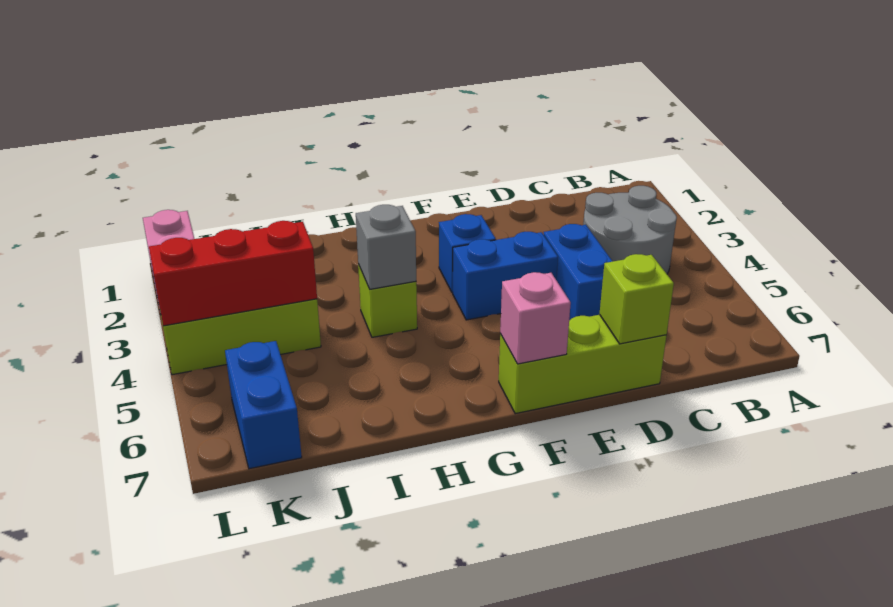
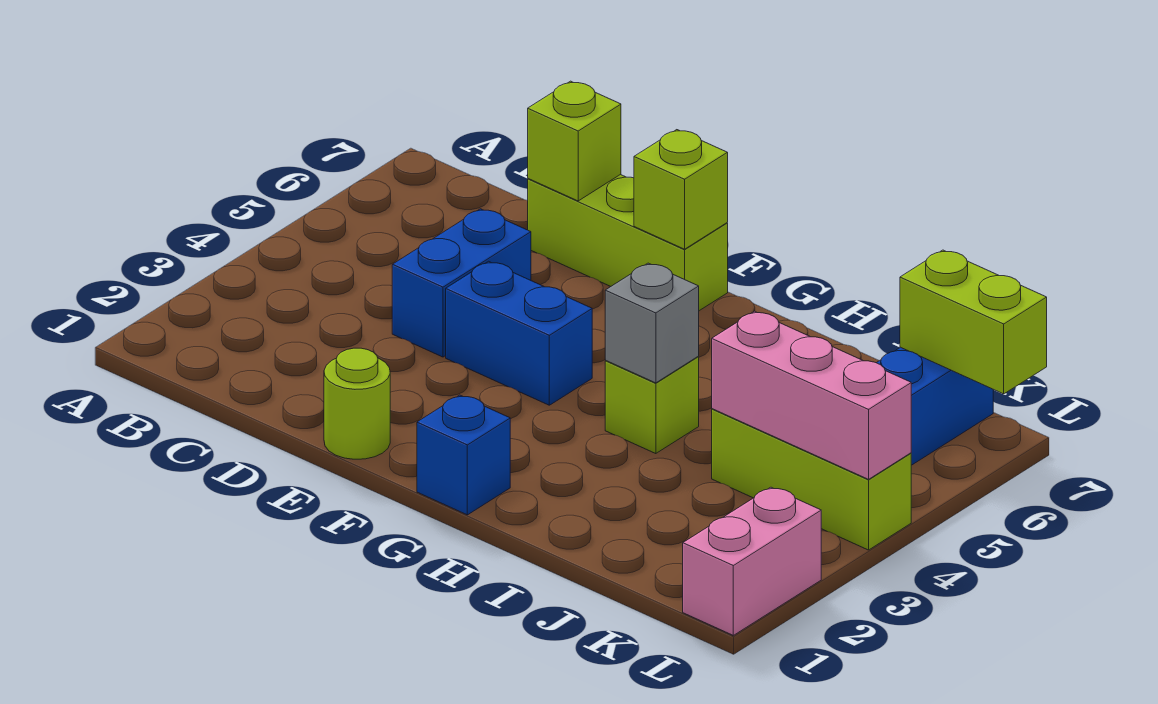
grey 2x2 round brick [583,186,677,274] -> none
none -> lime 1x1 round brick [324,348,390,459]
blue 1x1 brick [439,214,496,292] -> blue 1x1 brick moved to [417,395,510,515]
pink 1x1 brick [500,272,571,364] -> lime 1x1 brick [634,130,728,249]
red 1x3 brick [149,221,317,326] -> pink 1x3 brick [712,311,911,479]
none -> lime 1x2 brick [900,250,1047,394]

